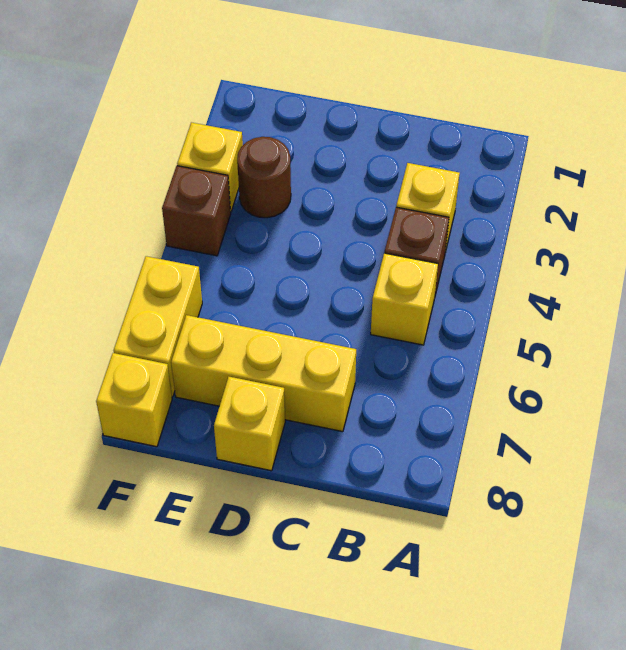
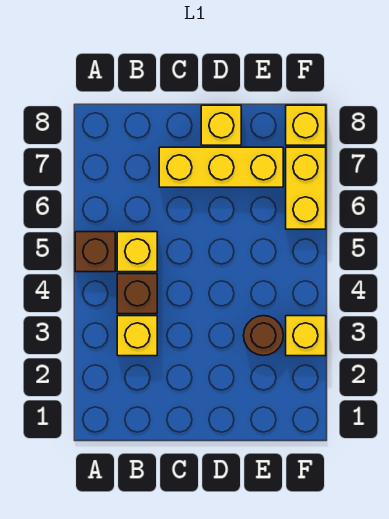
brown 1x1 brick [162,166,231,256] -> brown 1x1 brick moved to [75,232,115,272]

